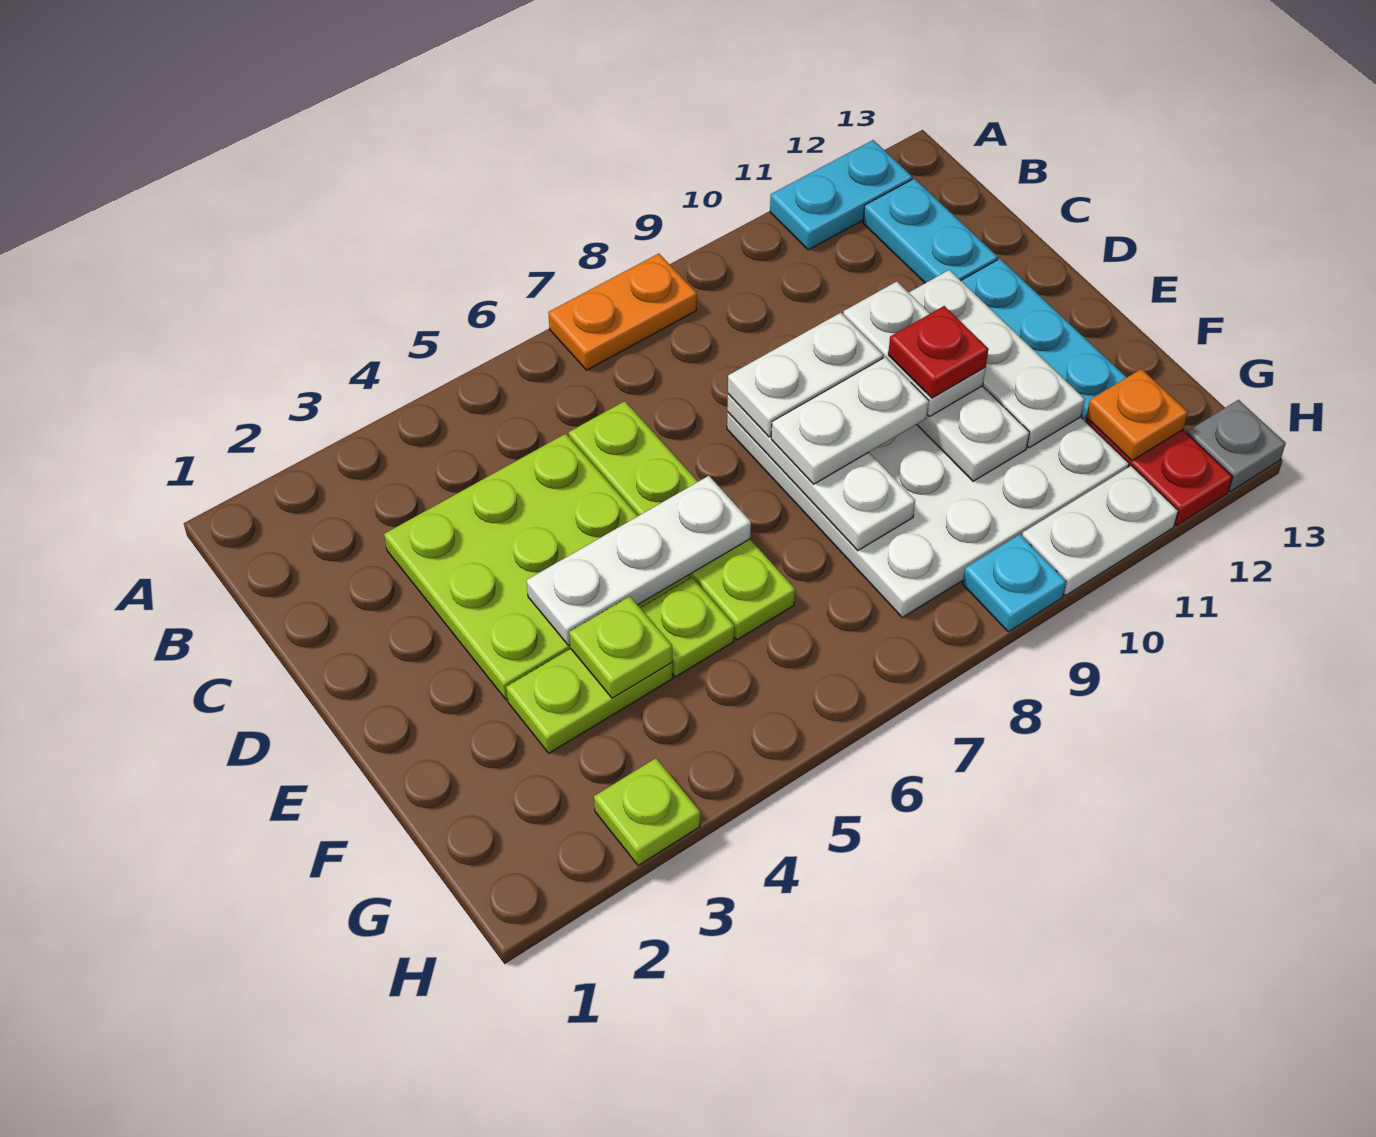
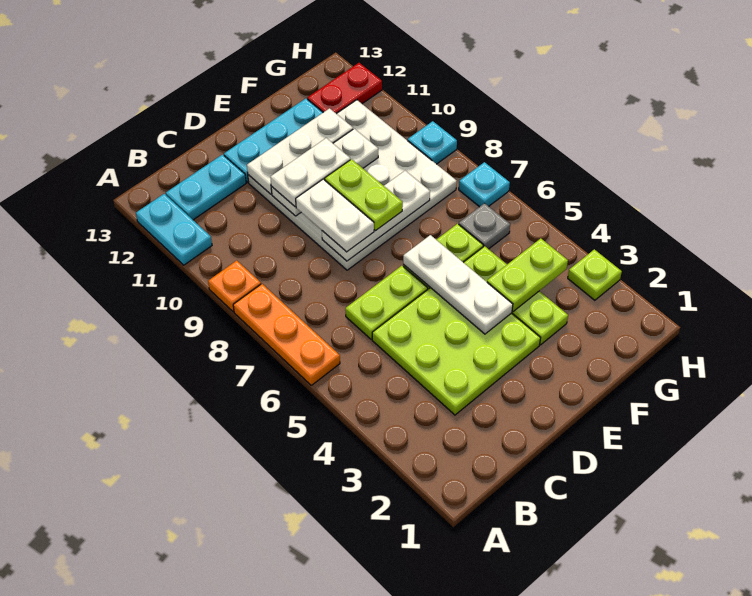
orange 1x2 plate [548,254,697,370] -> orange 1x3 plate [233,284,340,385]
white 1x2 plate [771,357,929,484] -> lime 1x2 plate [325,159,403,231]
red 1x1 plate [888,306,988,398] -> none
lime 1x1 plate [569,596,672,698] -> lime 1x2 plate [487,238,568,312]
orange 1x1 plate [1086,369,1188,461] -> orange 1x1 plate moved to [208,261,261,312]
none -> cyan 1x1 plate [459,162,510,207]
white 1x2 plate [1022,466,1178,596] -> none
grey 1x1 plate [1187,400,1286,492] -> grey 1x1 plate moved to [459,203,510,249]

